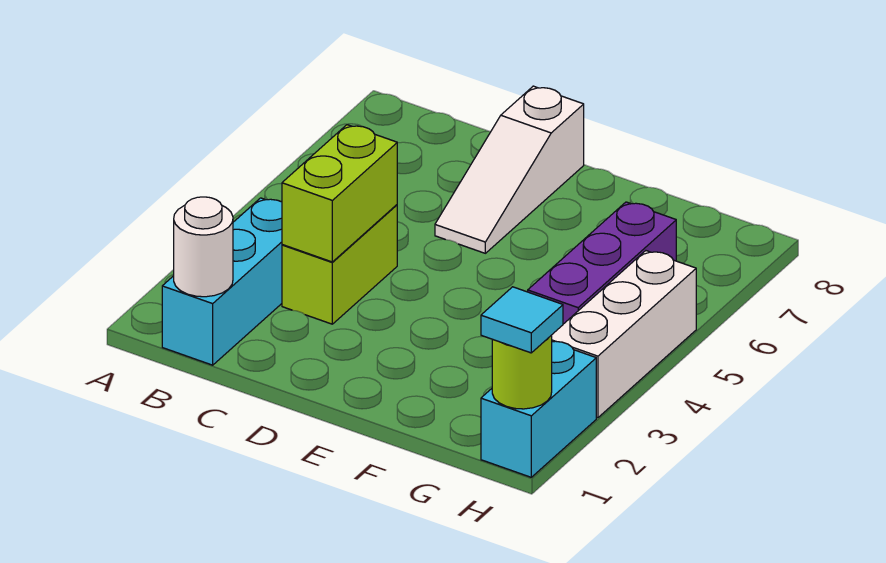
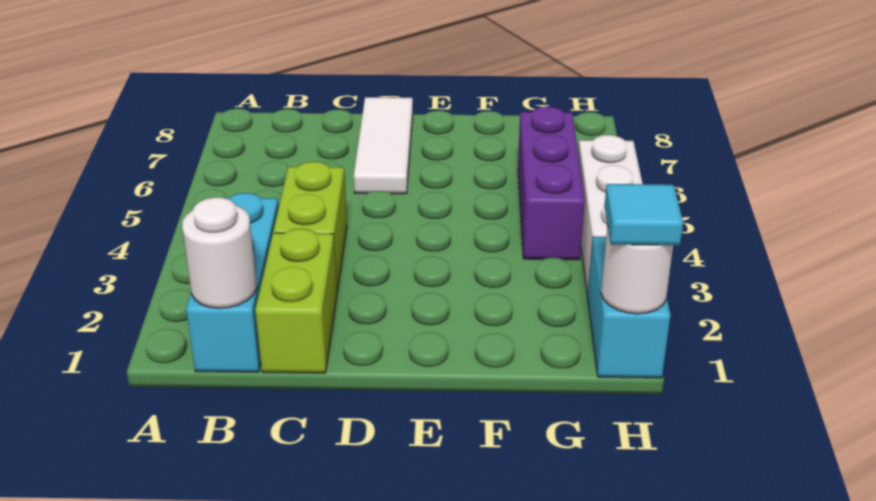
lime 1x2 brick [282,125,397,262] -> lime 1x2 brick moved to [255,229,337,373]
white 1x3 slope [435,86,584,253] -> white 1x3 tile [354,97,413,194]
lime 1x1 round brick [492,335,552,409] -> white 1x1 round brick [601,227,673,314]

